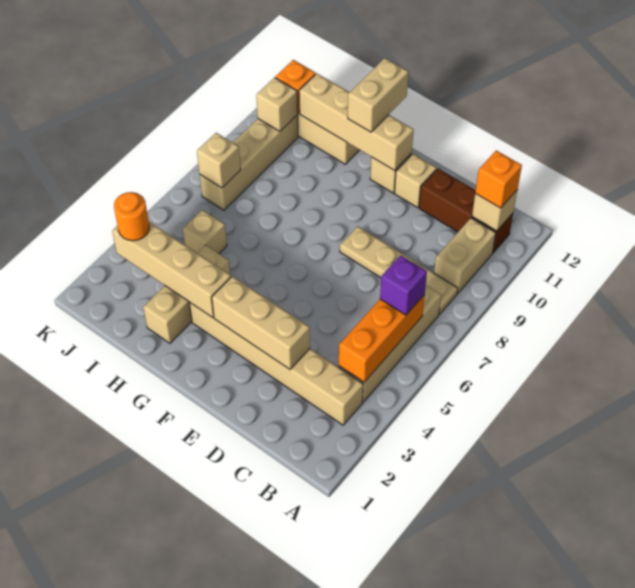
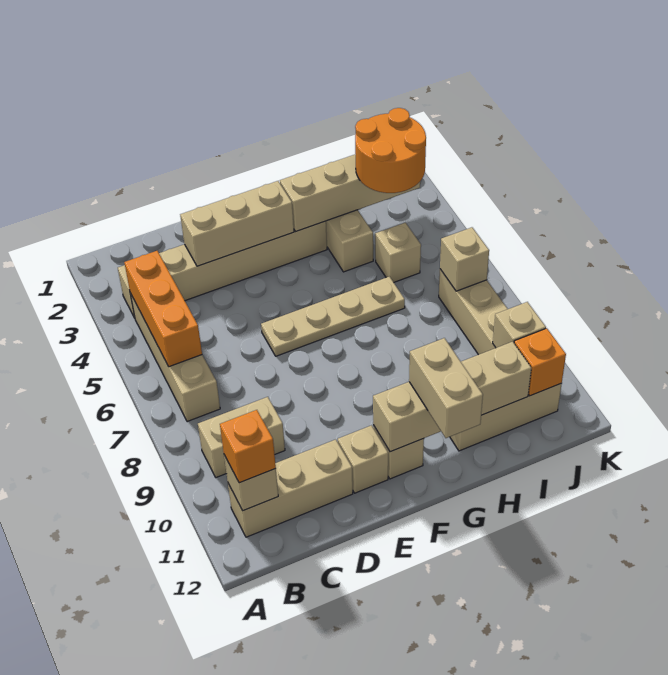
purple 1x1 brick [380,255,427,315] -> none
tan 1x4 plate [340,226,458,314] -> tan 1x4 plate moved to [261,277,405,356]
tan 1x2 brick [434,218,496,294] -> tan 1x2 brick turned to [198,397,285,477]
brown 1x3 brick [419,169,513,253] -> tan 1x3 brick [228,439,353,537]
orange 1x1 round brick [114,192,149,241] -> orange 2x2 round brick [355,108,426,193]

